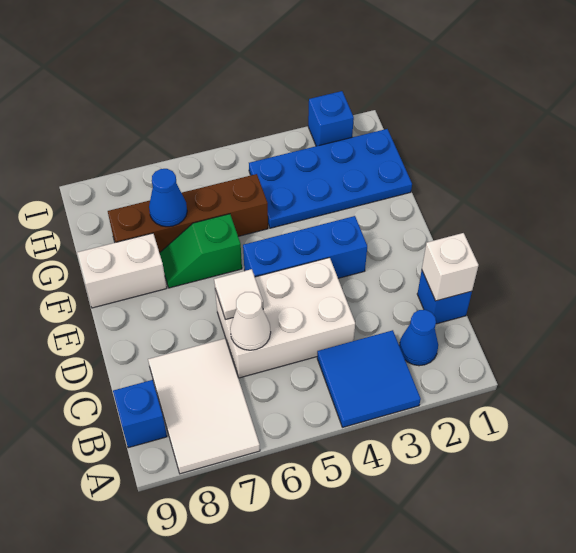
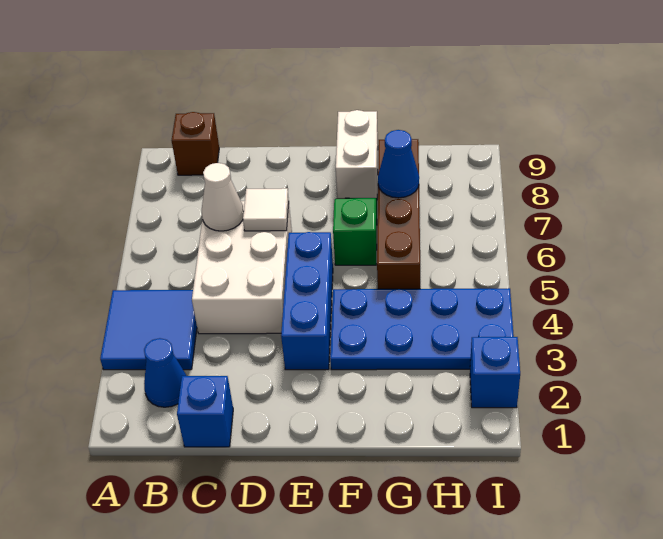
white 2x3 tile [148,338,260,474] -> none
blue 1x1 brick [113,380,167,448] -> brown 1x1 brick [172,112,219,175]
white 1x1 brick [422,233,479,301] -> none
blue 2x4 plate [249,129,412,228] -> blue 2x4 plate turned to [330,288,514,370]

